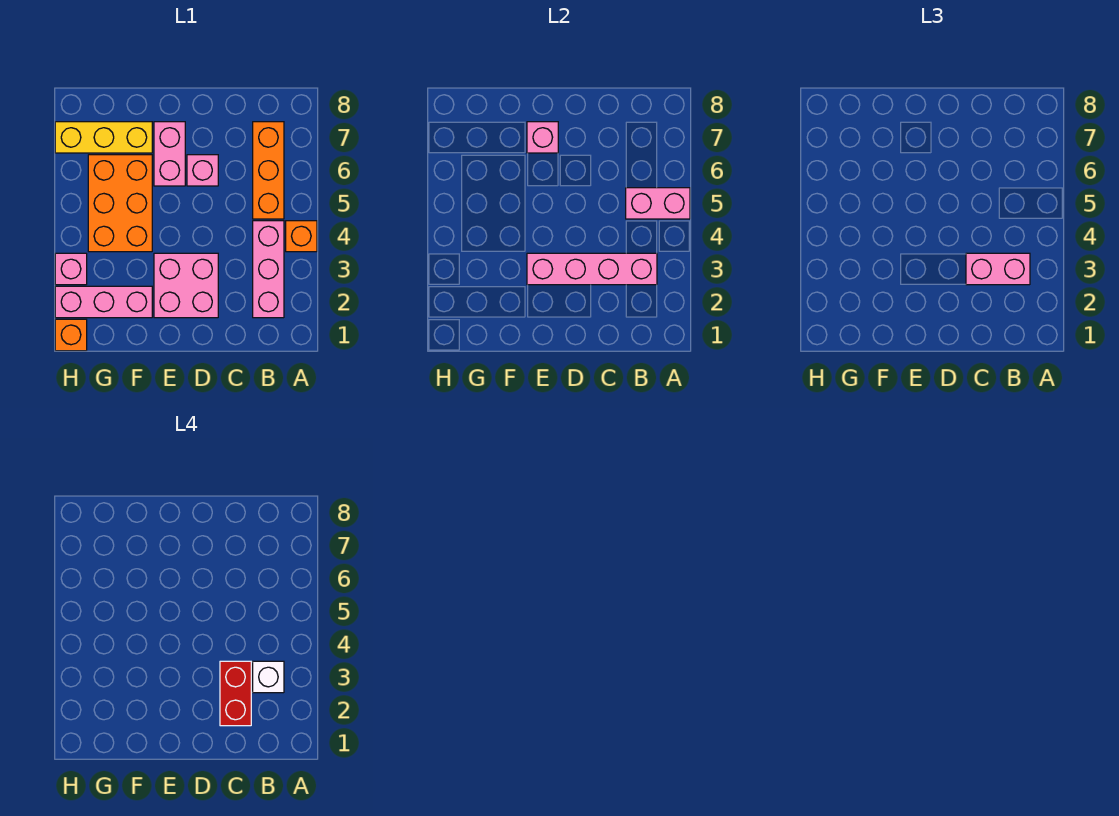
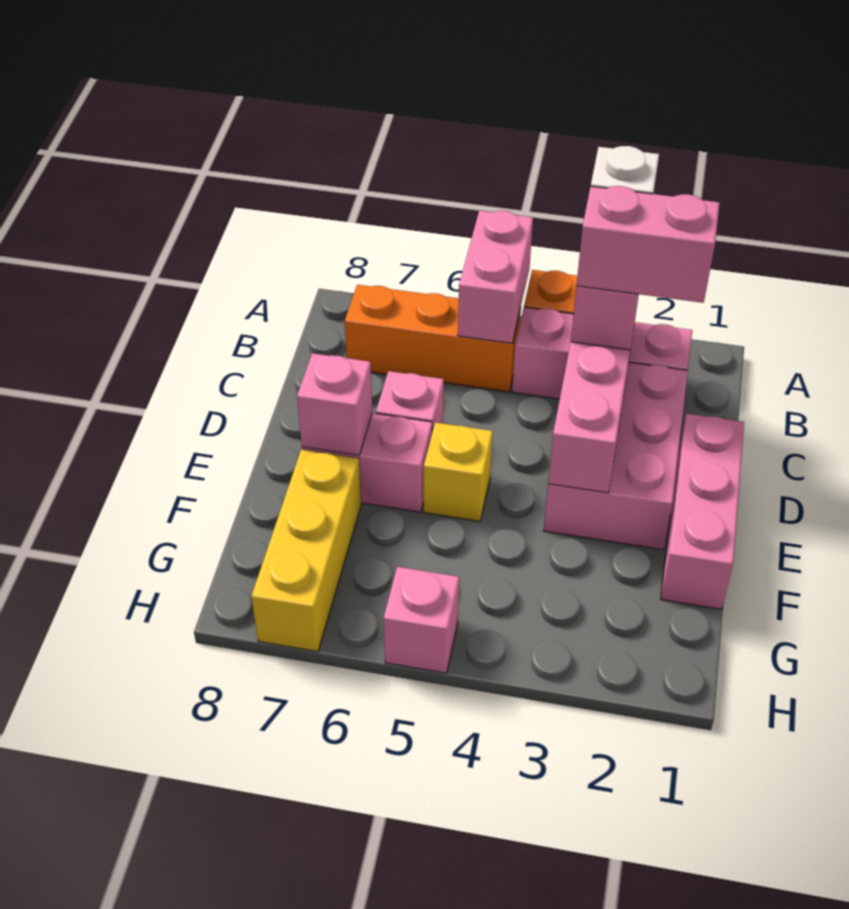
red 1x2 brick [220,661,251,726] -> pink 1x2 brick [576,186,719,303]
pink 2x2 brick [154,253,218,318] -> pink 2x3 brick [544,362,688,550]
none -> yellow 1x1 brick [424,422,493,521]
pink 1x3 brick [55,286,152,318] -> pink 1x3 brick moved to [661,414,744,609]
orange 2x3 brick [88,155,152,252] -> none
orange 1x1 brick [55,319,87,351] -> none
pink 1x1 brick [55,253,87,285] -> pink 1x1 brick moved to [384,567,459,673]

